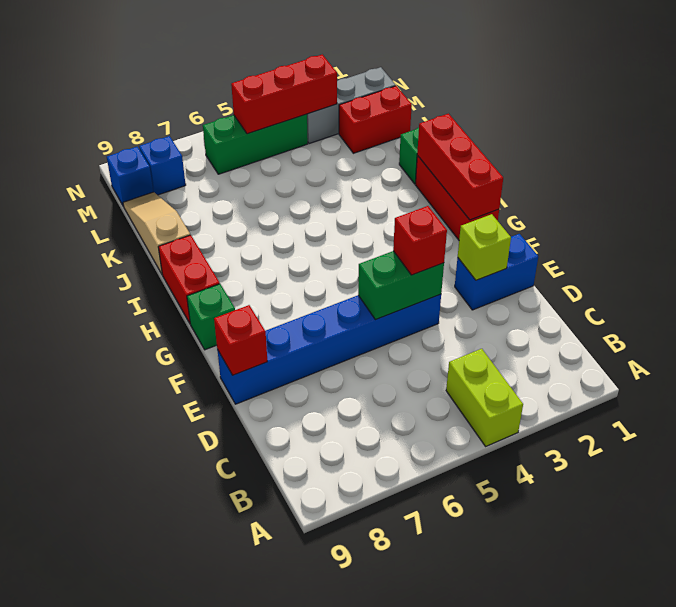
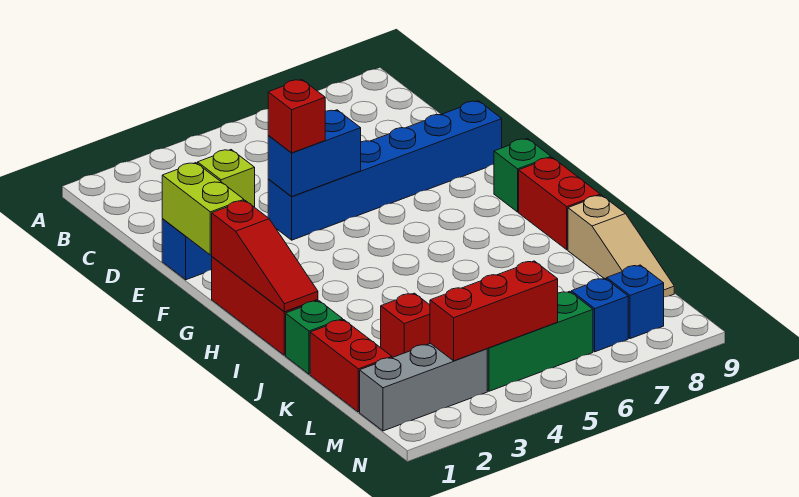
lime 1x2 brick [446,349,523,446] -> lime 1x2 brick moved to [162,163,244,255]
green 1x2 brick [358,251,444,320] -> blue 1x2 brick [268,110,361,197]
red 1x1 brick [214,305,267,375] -> red 1x1 brick moved to [381,293,430,358]
red 1x3 brick [417,114,503,220] -> red 1x3 slope [212,201,318,312]
red 1x2 brick [339,86,412,153] -> red 1x2 brick turned to [310,320,392,412]
blue 1x1 brick [107,147,153,206] -> blue 1x1 brick moved to [571,278,628,352]

